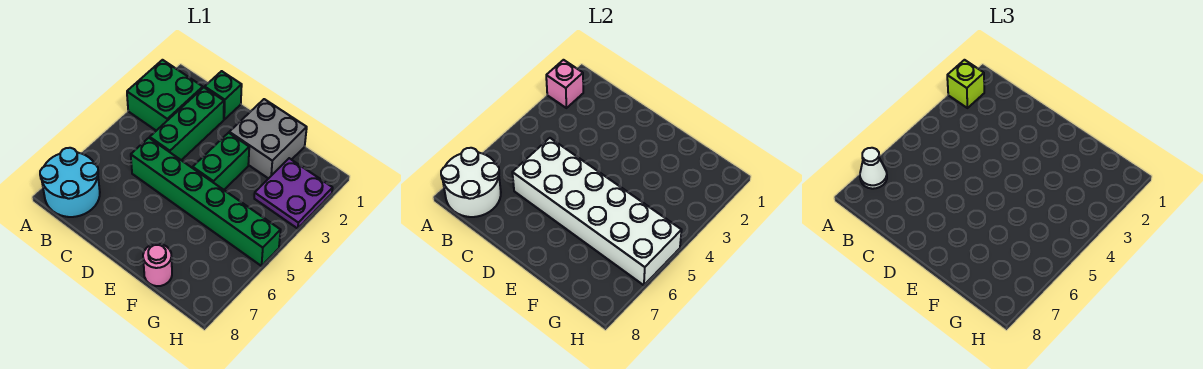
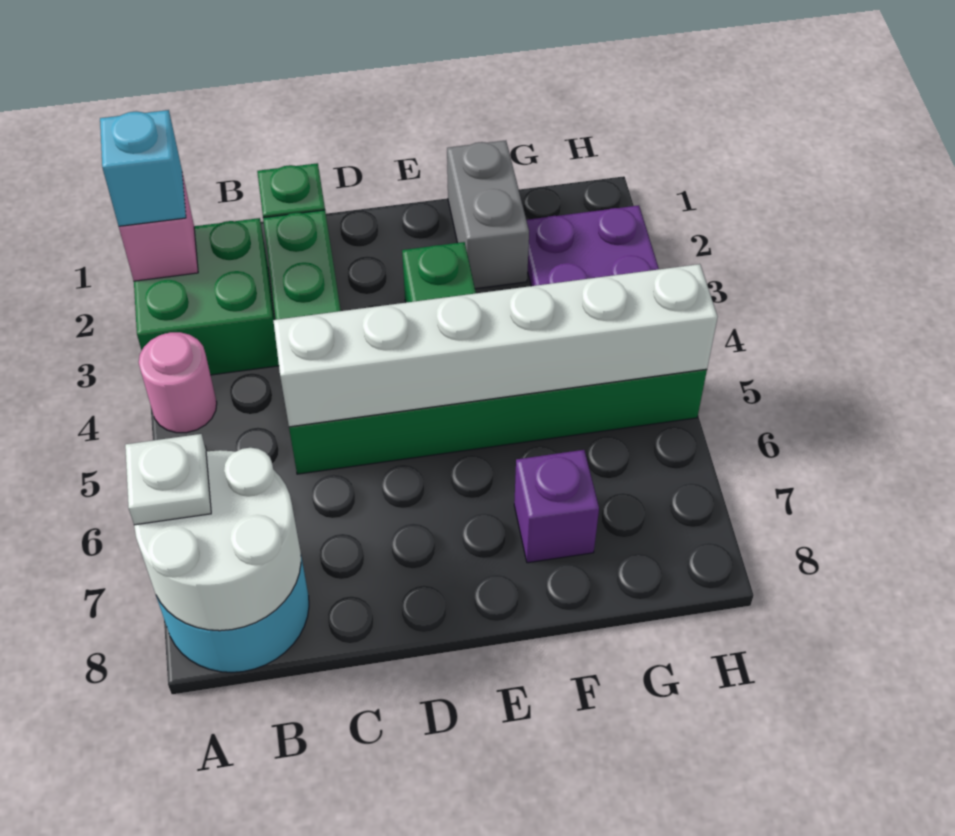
lime 1x1 brick [947,60,984,108] -> cyan 1x1 brick [100,110,186,226]
white 1x1 cone [860,148,887,189] -> white 1x1 plate [125,434,211,525]
white 2x6 brick [512,138,682,285] -> white 1x6 brick [273,264,718,427]
grey 2x2 brick [229,99,307,179] -> grey 1x2 brick [447,141,529,289]
none -> purple 1x1 brick [514,450,599,563]
pink 1x1 round brick [143,244,172,286] -> pink 1x1 round brick moved to [139,332,217,433]

